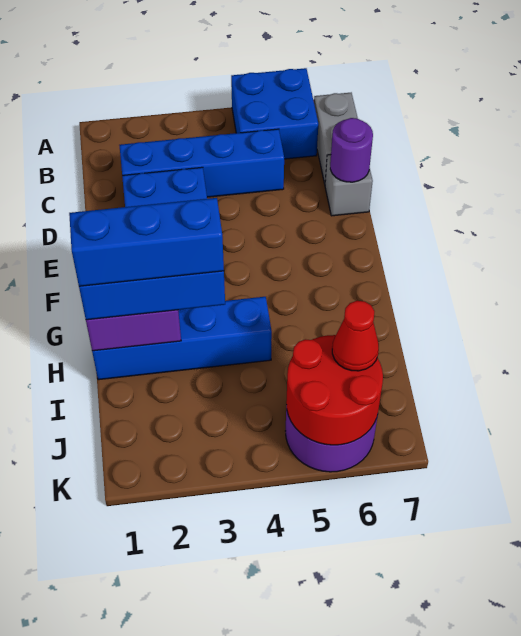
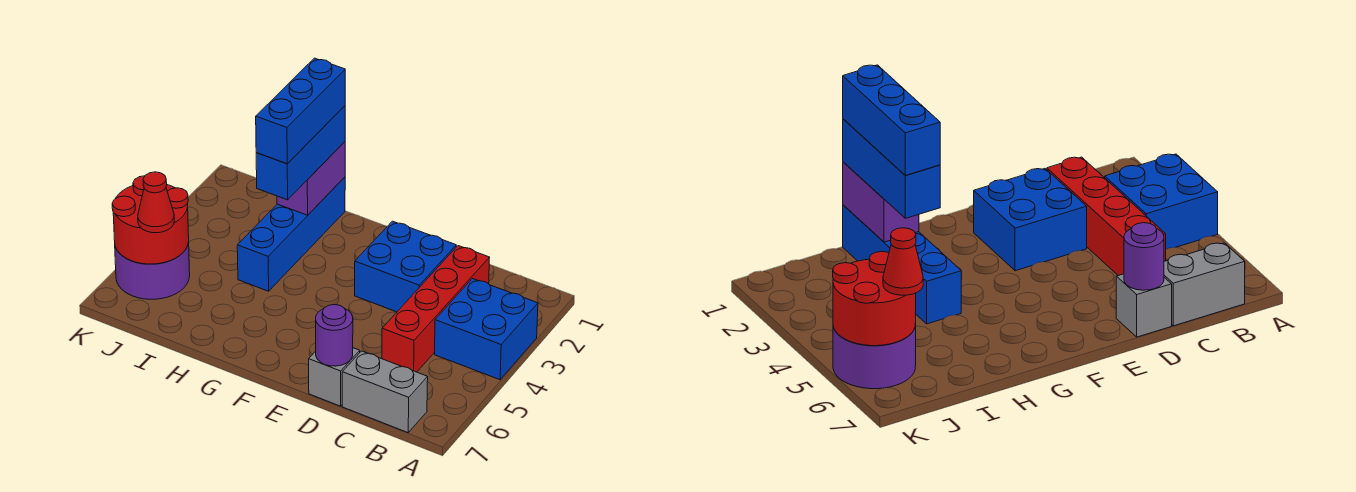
blue 2x2 brick [231,68,318,159] -> blue 2x2 brick moved to [435,279,538,380]
blue 1x4 brick [119,129,284,197] -> red 1x4 brick [382,246,490,372]

